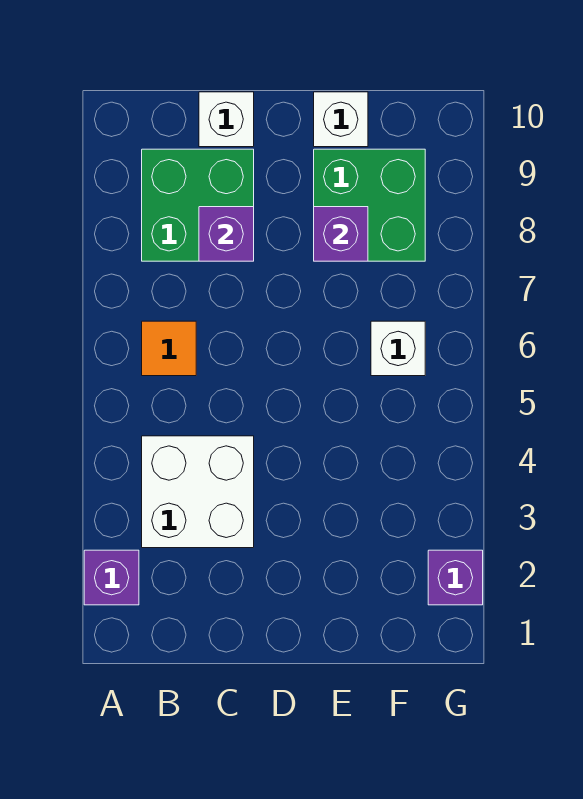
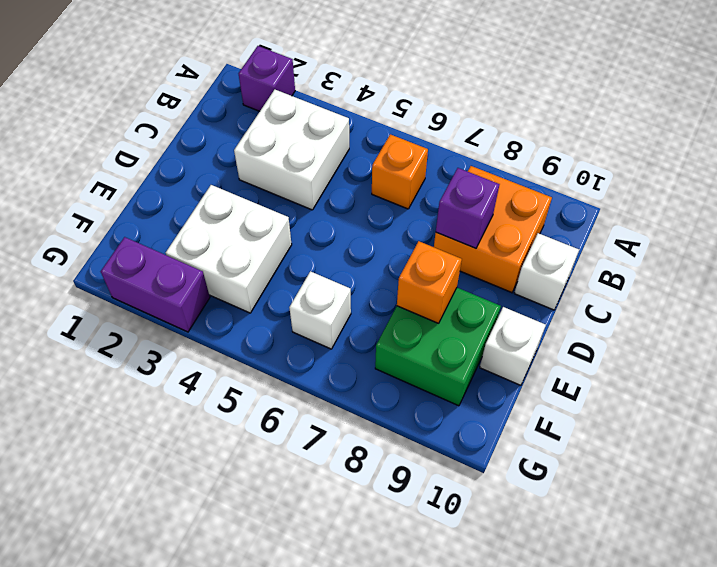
orange 1x1 tile [142,321,196,376] -> orange 1x1 brick [372,134,428,209]
green 2x2 brick [142,149,254,261] -> orange 2x2 brick [434,166,552,293]
none -> white 2x2 brick [166,185,292,313]
purple 1x1 brick [314,207,368,261] -> orange 1x1 brick [397,241,462,323]
purple 1x1 brick [428,550,483,605] -> purple 1x2 brick [101,237,210,332]

